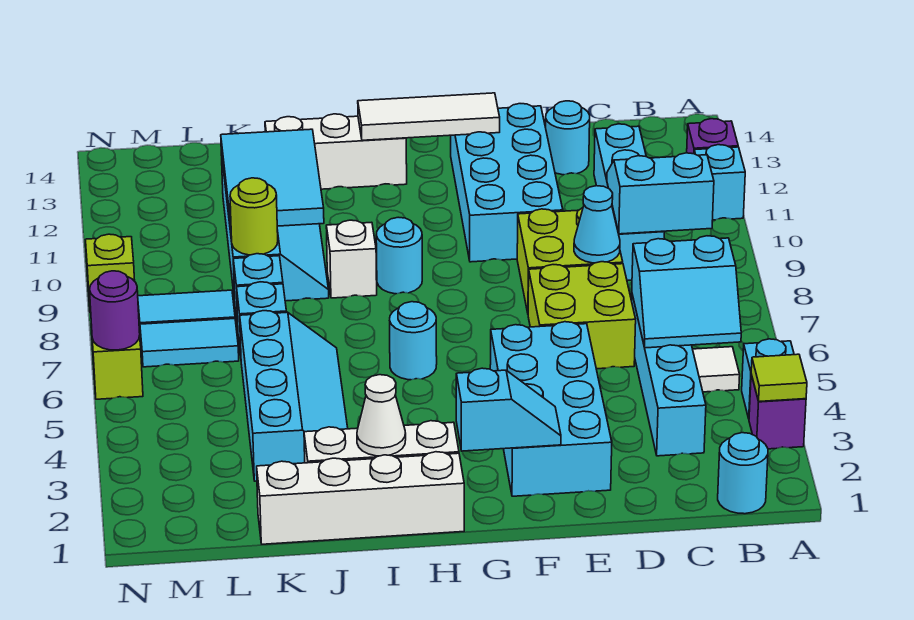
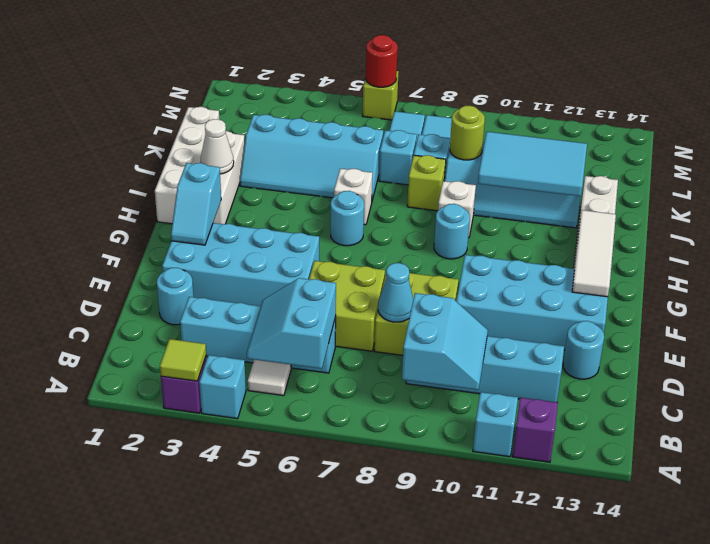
cyan 1x1 round brick [718,433,768,514] -> cyan 1x1 round brick moved to [157,268,194,325]
none -> white 1x1 brick [334,169,373,225]
purple 1x1 round brick [90,271,140,350] -> red 1x1 round brick [366,35,398,87]
lime 1x1 brick [86,234,135,313] -> lime 1x1 brick moved to [407,155,446,211]

